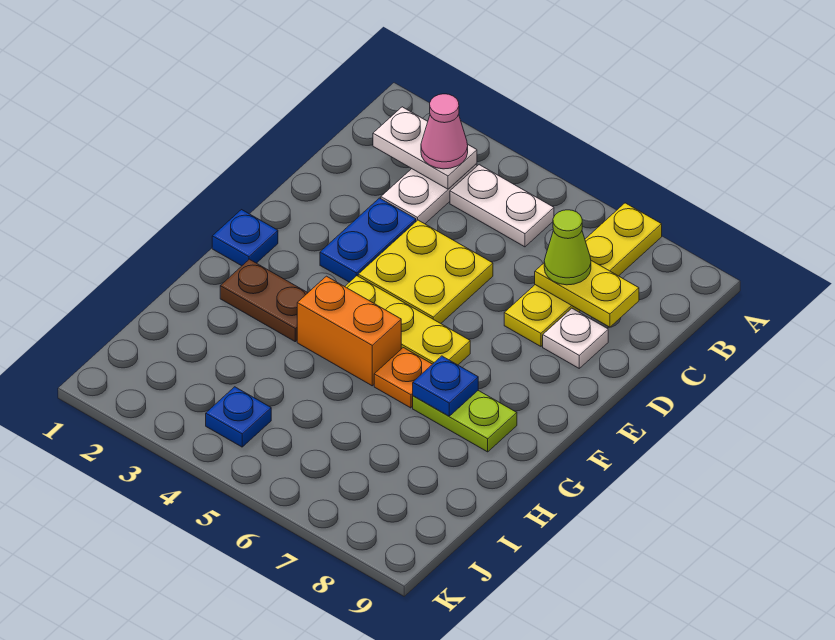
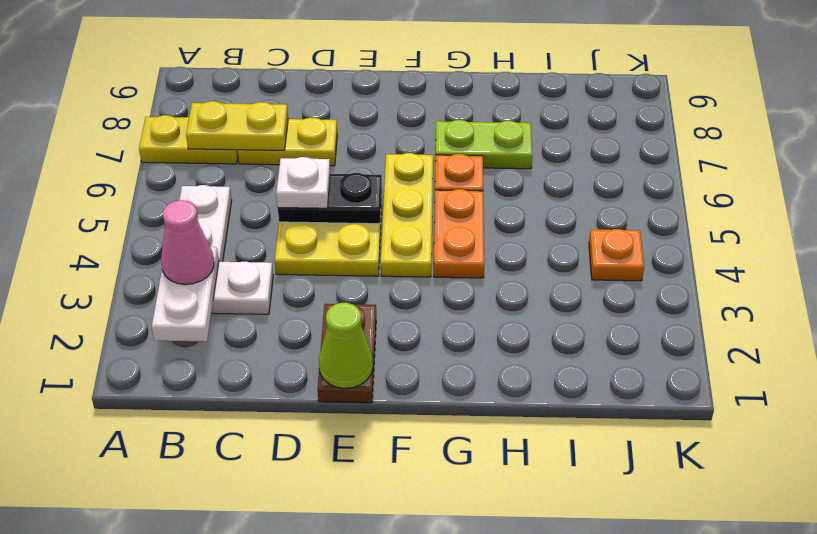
yellow 1x2 plate [535,261,639,327] -> yellow 1x2 plate turned to [186,101,288,150]
lime 1x1 cone [544,210,591,285] -> lime 1x1 cone moved to [319,303,373,388]
blue 1x2 plate [320,198,416,282] -> none
none -> black 1x2 plate [278,173,382,224]
white 1x1 plate [543,308,608,368] -> white 1x1 plate moved to [276,157,330,208]
blue 1x1 plate [212,210,278,266] -> none
brown 1x2 plate [220,259,308,342] -> brown 1x2 plate moved to [318,304,376,403]
orange 1x2 brick [297,276,401,386] -> orange 1x2 plate [434,189,484,278]
lime 1x2 plate [413,391,517,452] -> lime 1x2 plate turned to [436,120,533,169]
blue 1x1 plate [413,356,478,416] -> none
blue 1x1 plate [206,387,271,447] -> orange 1x1 plate [589,229,644,281]

